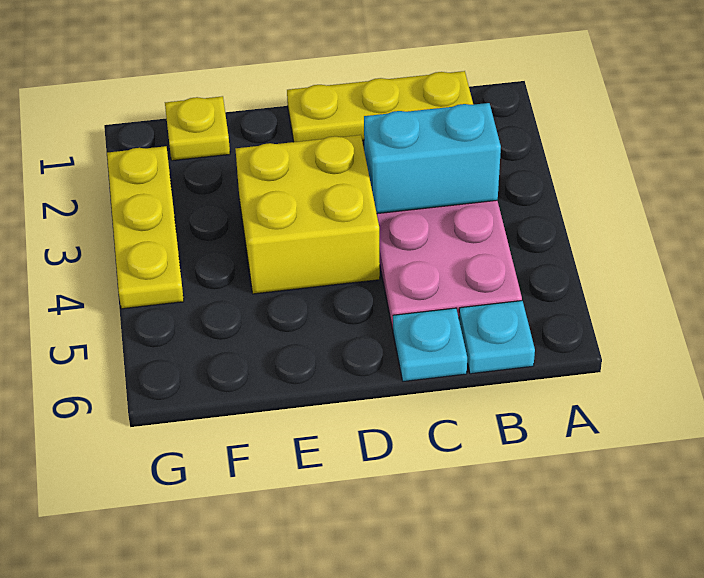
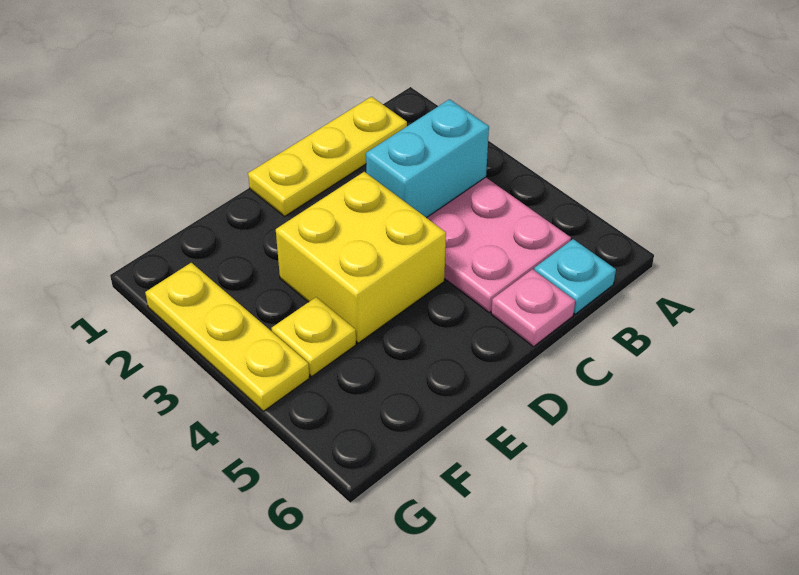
cyan 1x1 plate [393,308,467,381] -> pink 1x1 plate [491,269,575,347]
yellow 1x1 plate [165,96,230,161] -> yellow 1x1 plate moved to [271,297,356,376]

